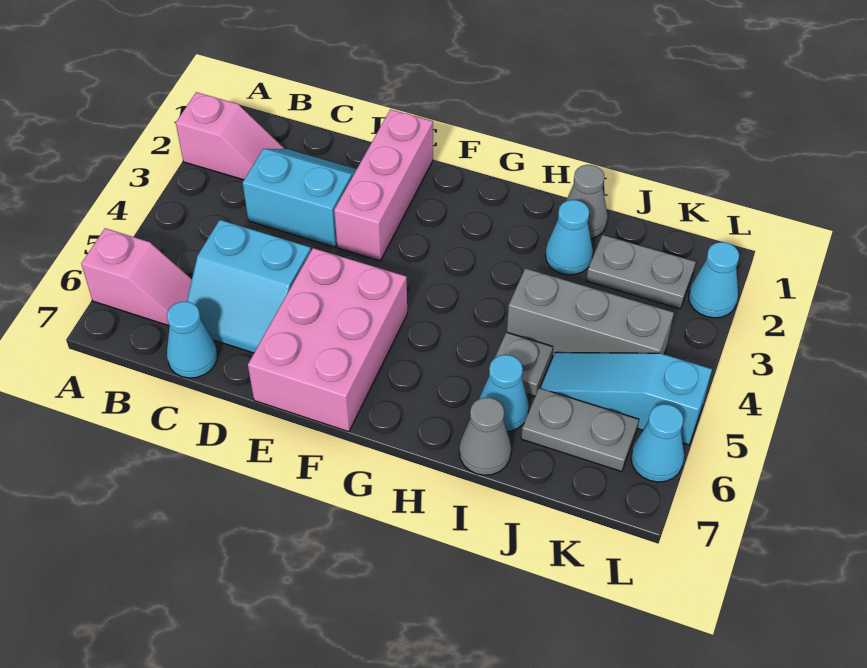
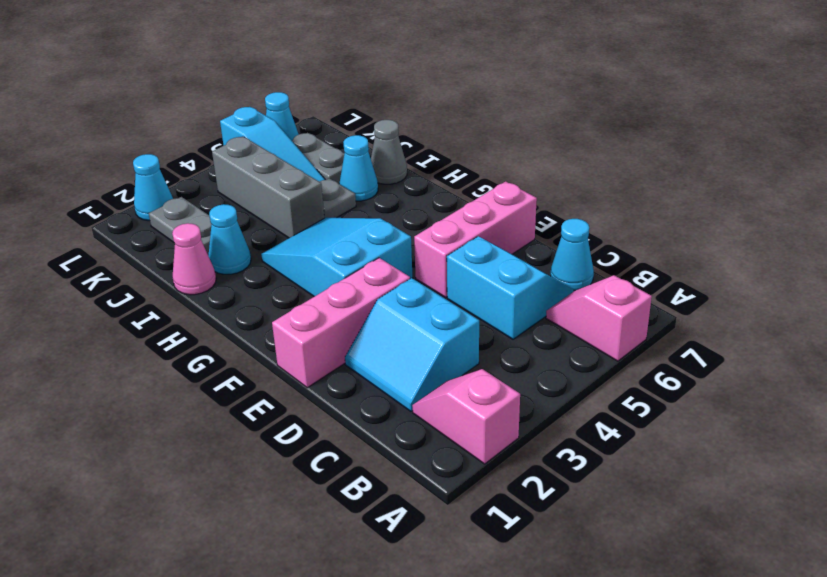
pink 2x3 brick [248,248,407,432] -> pink 1x3 brick [414,181,537,297]
none -> cyan 2x3 slope [261,218,412,297]
grey 1x1 cone [566,165,608,238] -> pink 1x1 cone [172,223,216,295]

